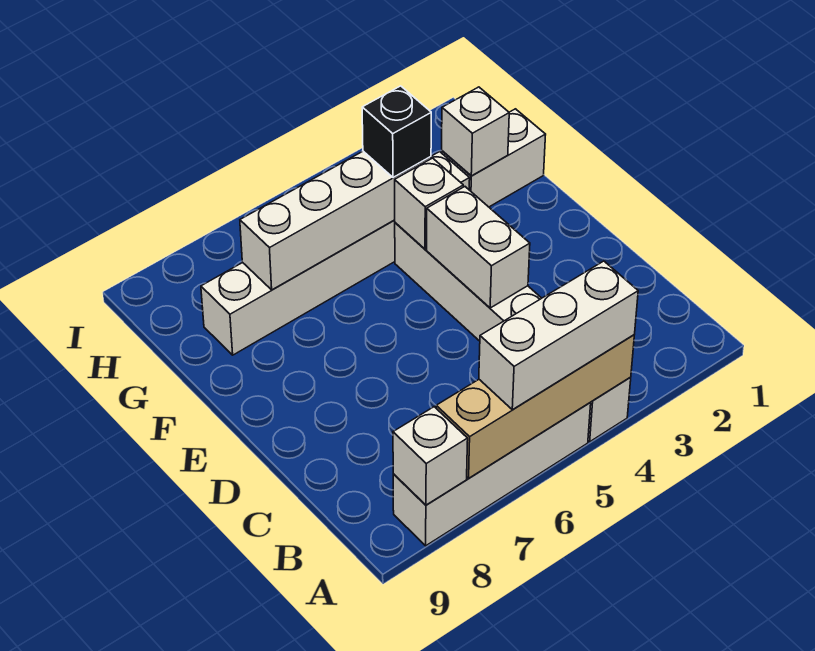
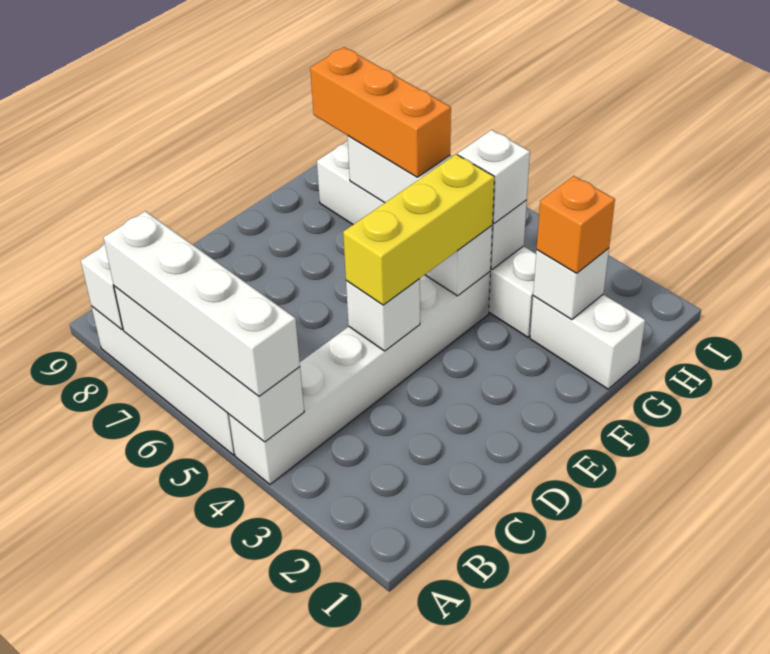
tan 1x4 brick [436,335,634,478] -> white 1x4 brick [114,286,304,442]
white 1x3 brick [479,261,638,410] -> white 1x4 brick [103,211,300,396]
white 1x2 brick [427,187,530,308] -> white 1x1 brick [346,279,420,351]
none -> yellow 1x3 brick [343,154,494,305]
none -> orange 1x1 brick [537,176,615,273]
black 1x1 brick [362,86,431,177] -> white 1x1 brick [458,130,530,223]
none -> orange 1x3 brick [310,47,451,177]

